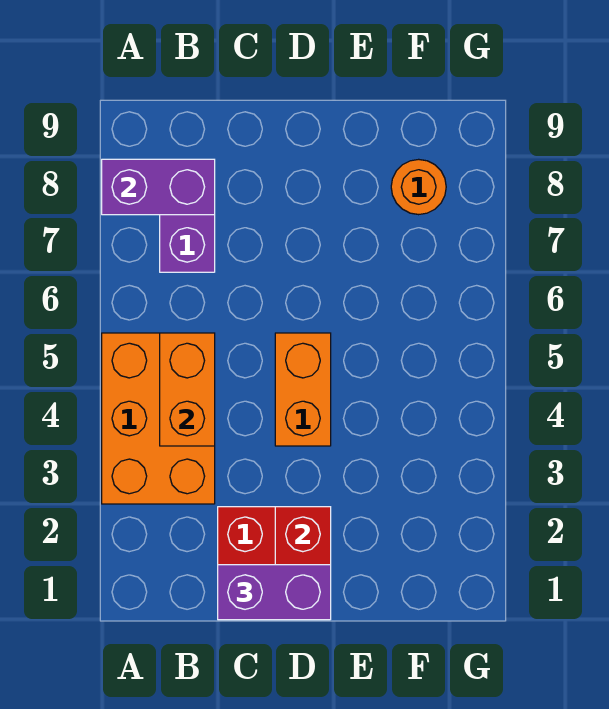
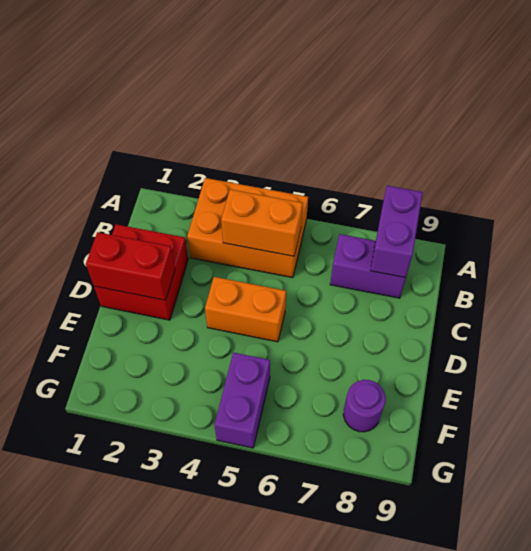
purple 1x2 brick [218,565,331,620] -> purple 1x2 brick moved to [215,352,270,448]
orange 1x1 round brick [391,159,446,215] -> purple 1x1 round brick [343,380,386,432]

